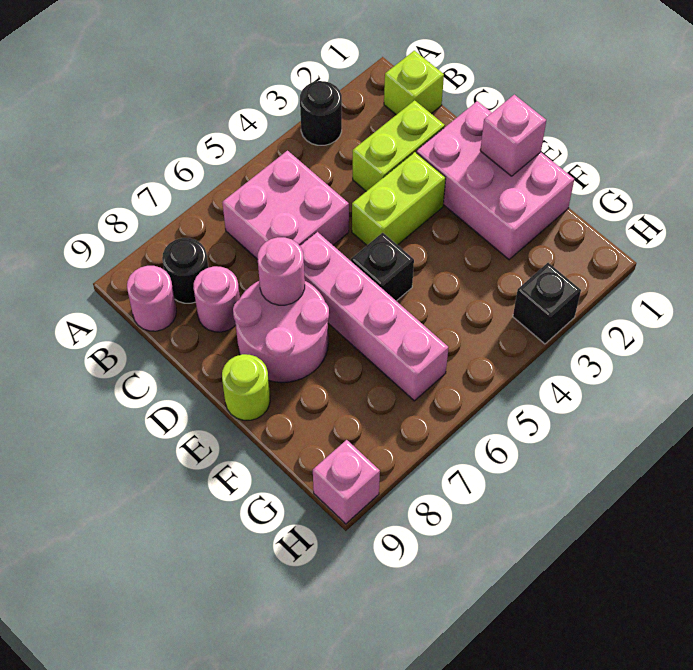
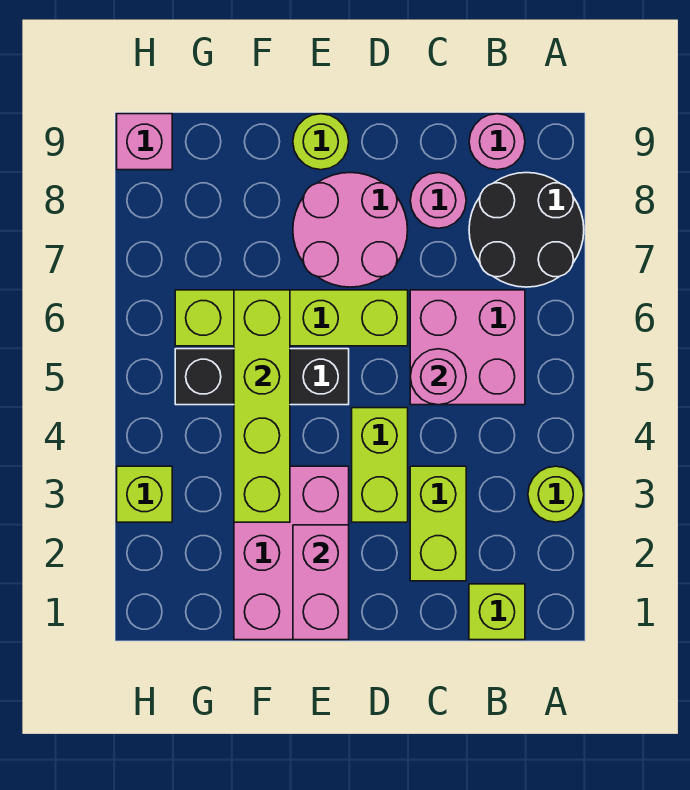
black 1x1 round brick [300,81,342,145] -> lime 1x1 round brick [528,466,584,522]
black 1x1 round brick [162,238,208,303] -> black 2x2 round brick [469,173,584,287]
pink 2x3 brick [416,101,574,260] -> pink 2x3 brick turned to [234,466,349,640]
pink 1x4 brick [300,232,449,401] -> lime 1x4 brick [175,290,408,346]
pink 1x1 round brick [258,237,305,305] -> pink 1x1 round brick moved to [410,349,466,405]
pink 1x1 brick [480,95,546,176] -> pink 1x2 brick [293,525,349,640]
black 1x1 brick [351,233,414,301] -> black 1x3 brick [175,349,349,405]
none -> lime 1x4 brick [234,290,290,522]
black 1x1 brick [513,263,581,344] -> lime 1x1 brick [117,466,172,522]

